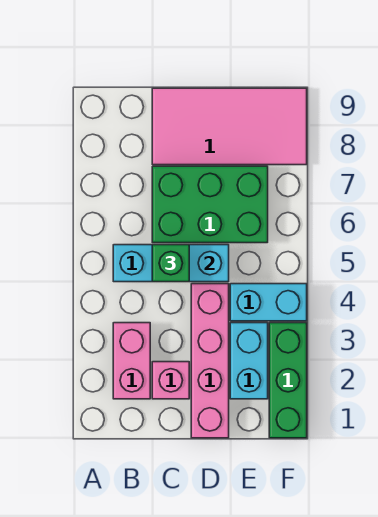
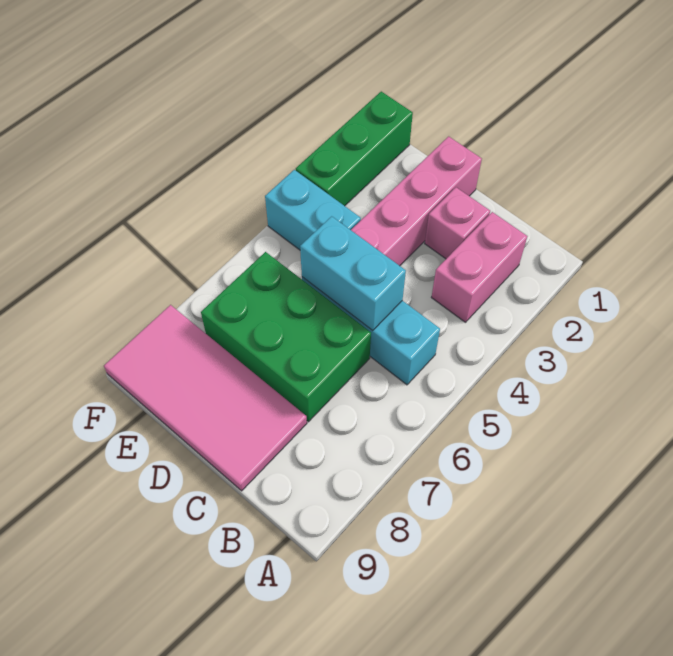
green 1x1 brick [152,245,189,282] -> none
cyan 1x2 brick [230,323,268,399] -> none

